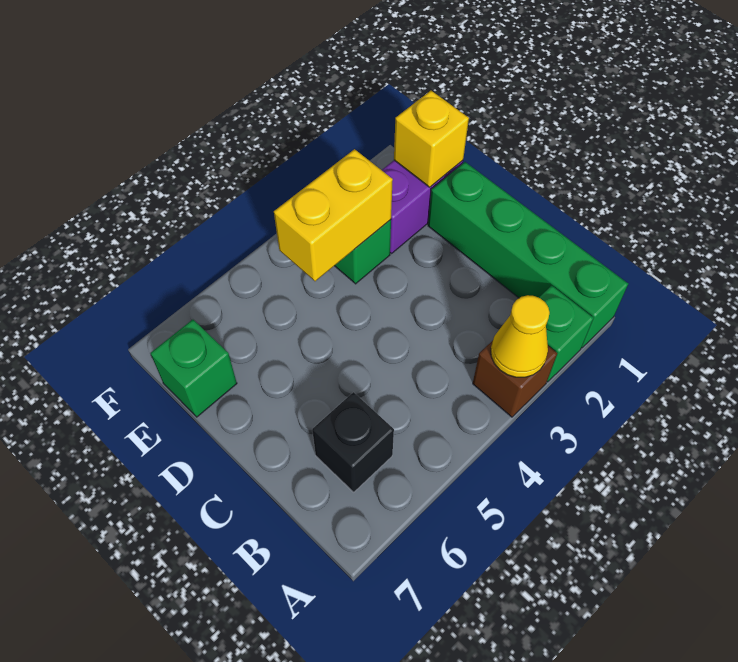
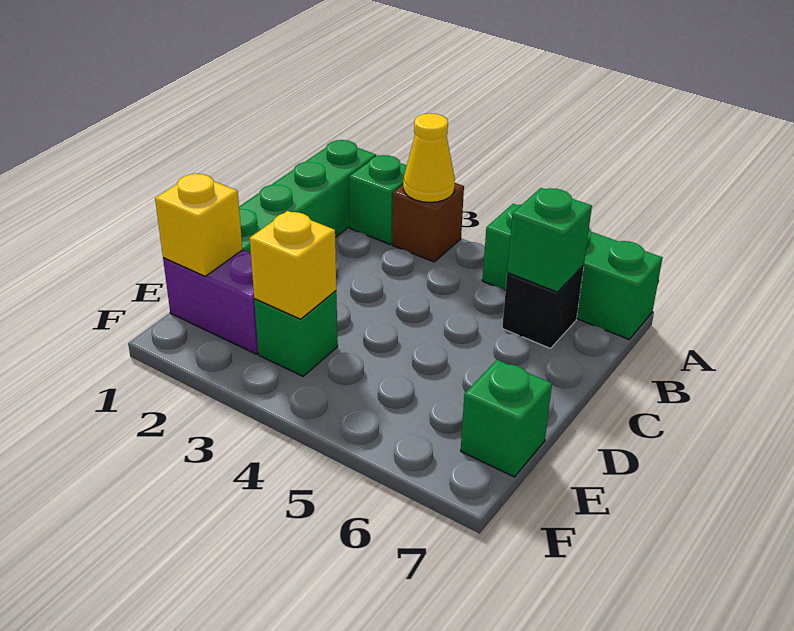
none -> green 1x3 brick [482,204,663,339]
none -> green 1x1 brick [507,188,592,292]
yellow 1x2 brick [274,149,393,281] -> yellow 1x1 brick [250,211,336,319]

